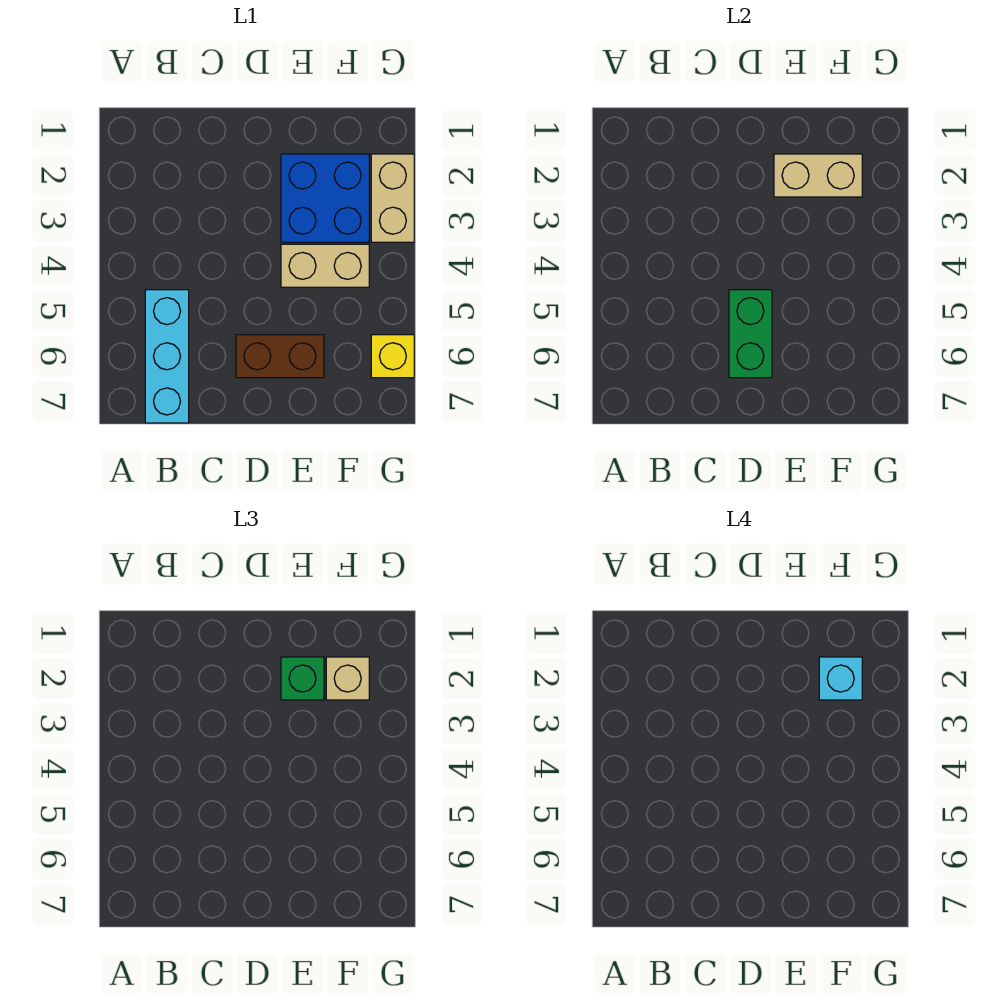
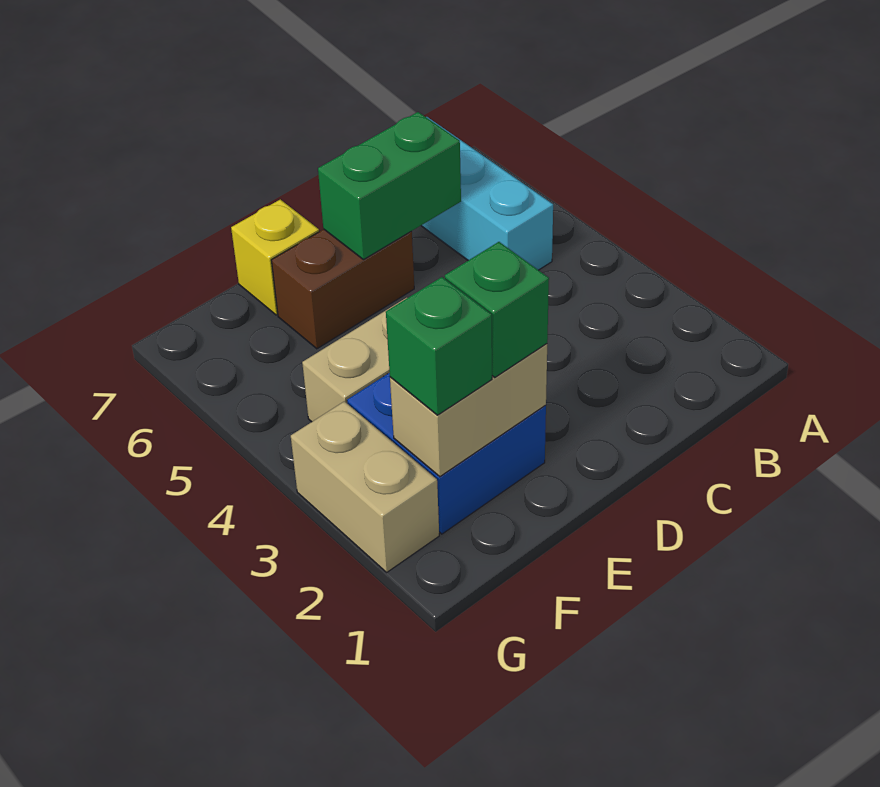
green 1x2 brick [729,290,772,378] -> green 1x2 brick turned to [318,112,461,260]
tan 1x1 brick [326,657,369,700] -> green 1x1 brick [386,277,492,415]
cyan 1x1 brick [819,657,862,700] -> none
yellow 1x1 brick [371,335,414,378] -> yellow 1x1 brick moved to [231,199,319,315]

